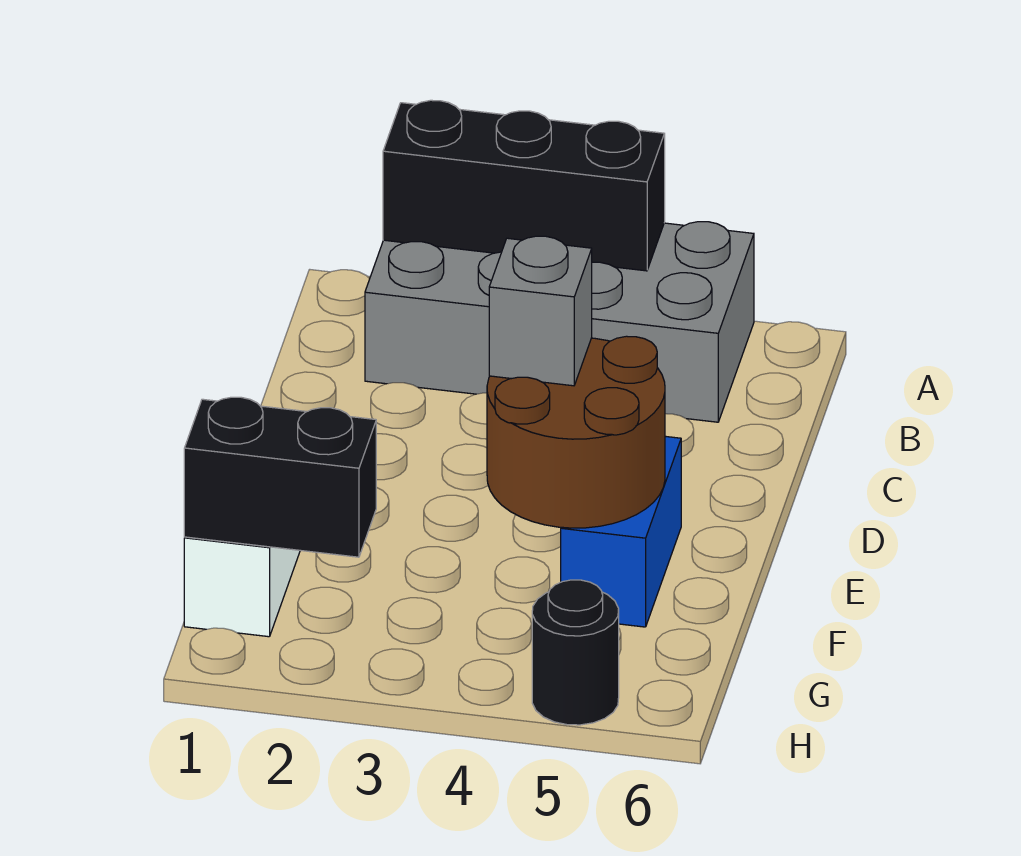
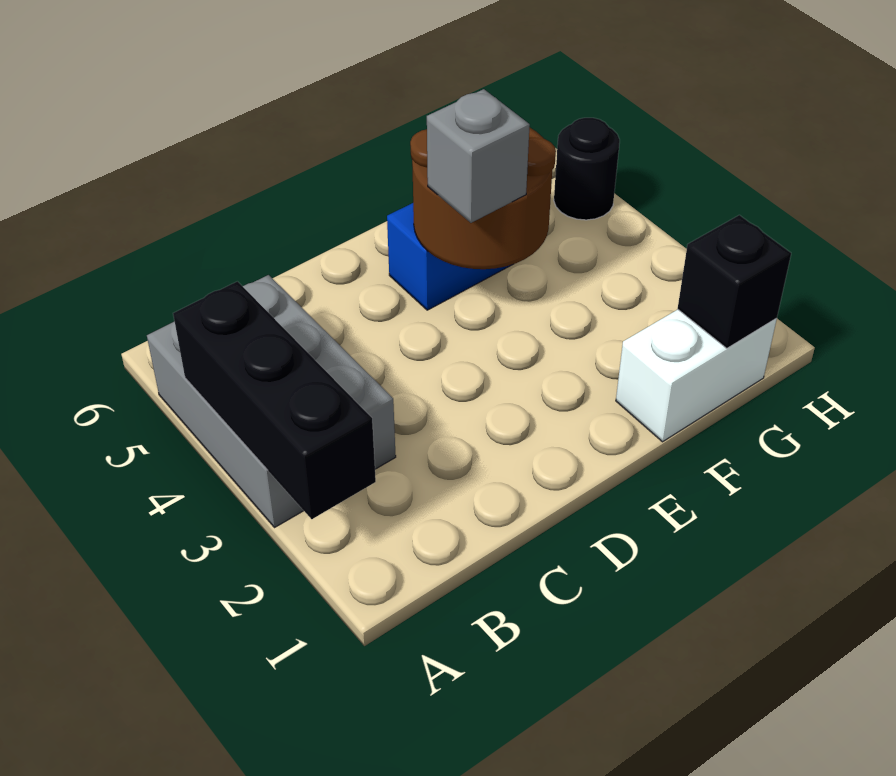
grey 2x4 brick [365,222,754,422] -> grey 2x3 brick [147,275,396,528]
black 1x2 brick [184,397,376,557] -> black 1x1 brick [678,215,791,348]

